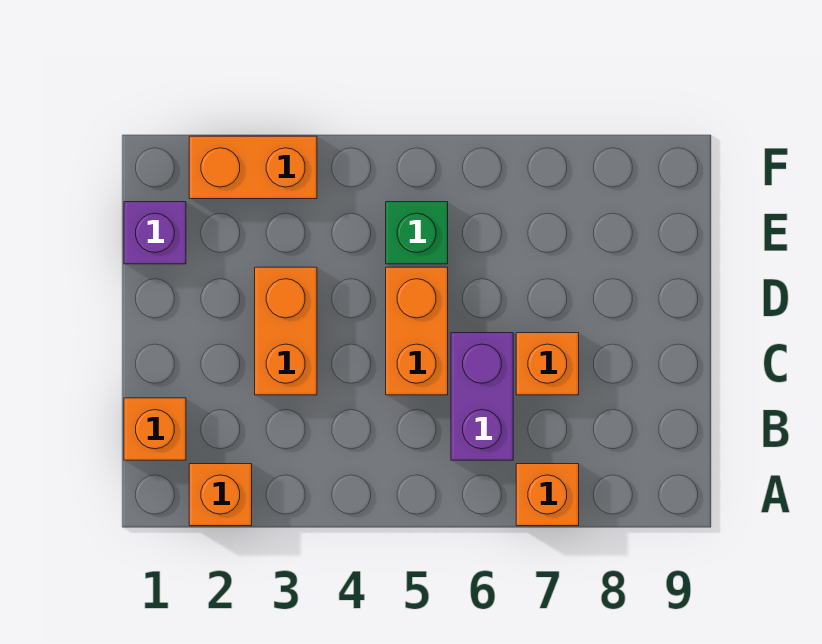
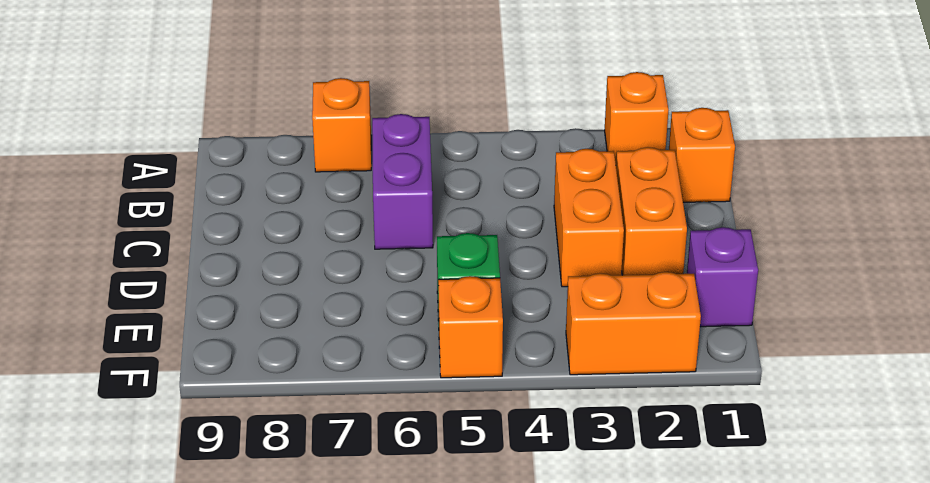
orange 1x2 brick [386,267,448,395] -> orange 1x2 brick moved to [616,147,687,275]
orange 1x1 brick [516,333,579,395] -> orange 1x1 brick moved to [438,276,503,378]

